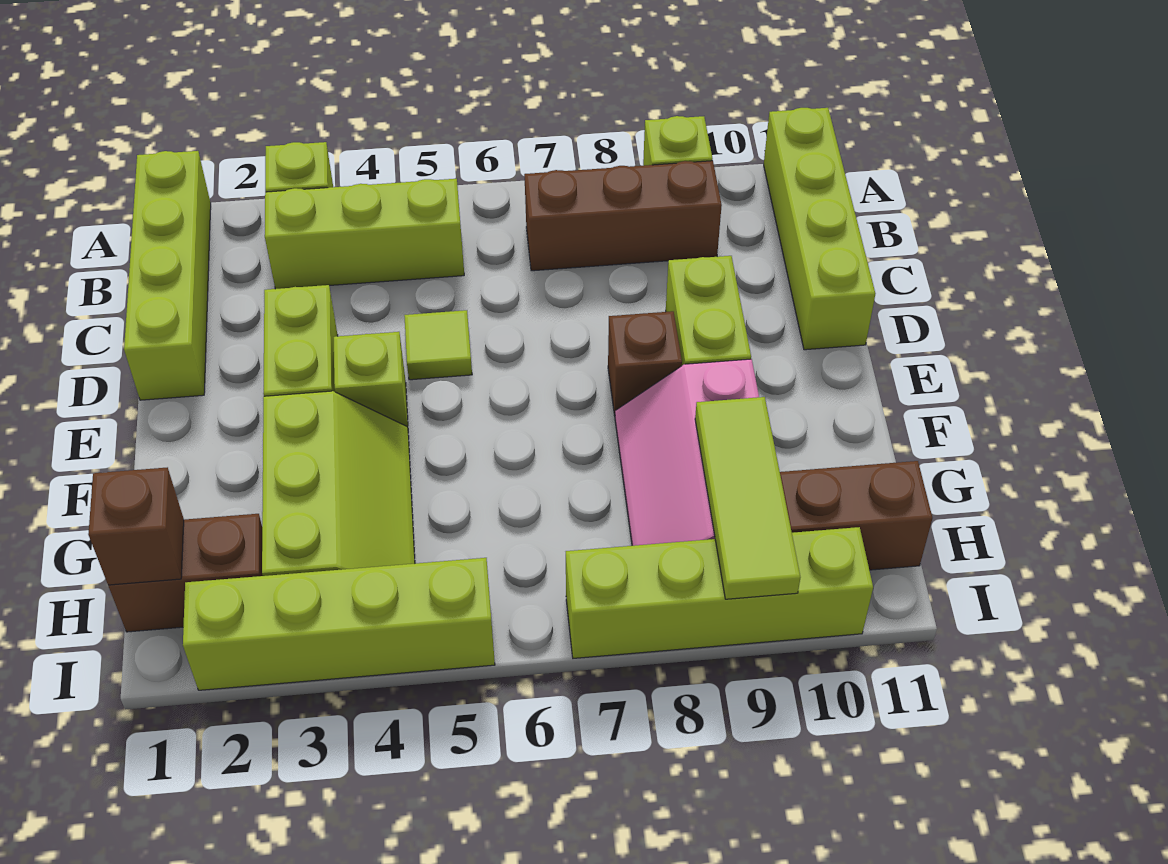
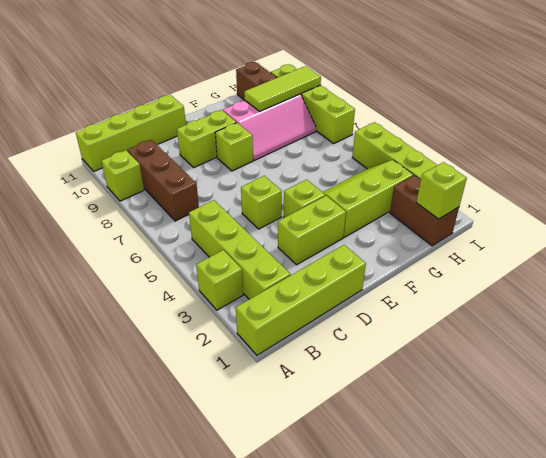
lime 1x3 brick [265,179,464,289] -> lime 1x4 brick [189,200,291,299]
lime 1x1 tile [404,310,472,380] -> lime 1x1 brick [241,176,282,229]
brown 1x1 brick [608,311,682,415] -> lime 1x1 brick [215,123,253,171]
brown 1x1 brick [88,467,184,585] -> lime 1x1 brick [416,162,467,219]

